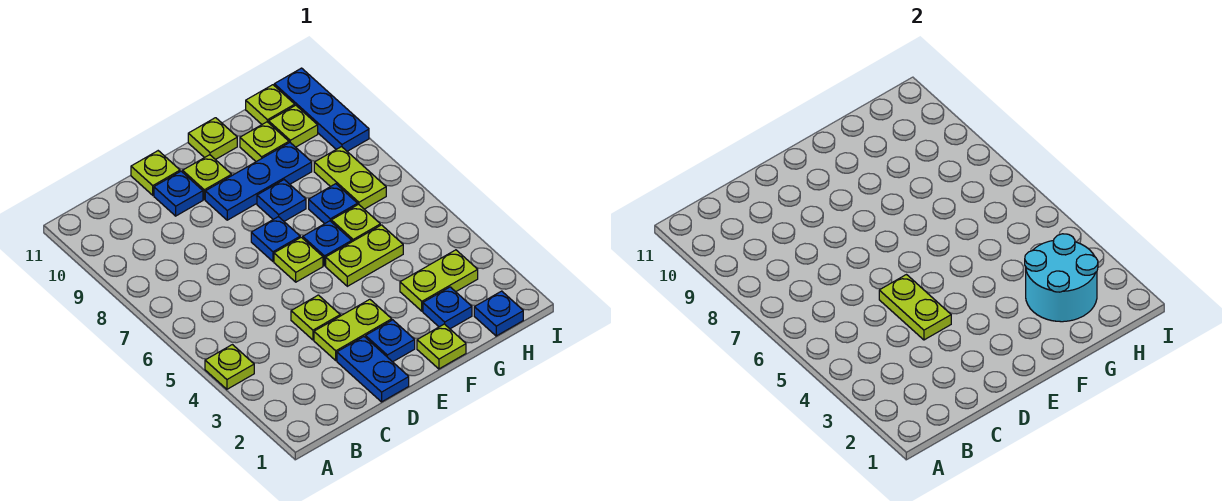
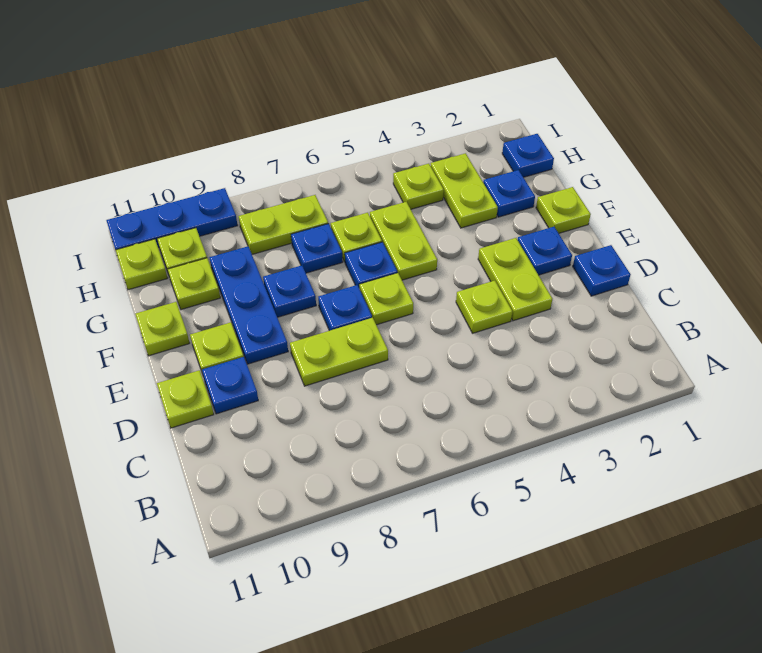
lime 1x1 plate [205,345,254,389] -> lime 1x1 plate moved to [393,164,444,209]
blue 1x2 plate [337,337,409,402] -> blue 1x1 plate [573,245,631,296]
lime 1x2 plate [879,275,951,340] -> lime 1x2 plate moved to [290,318,388,386]
cyan 2x2 round brick [1025,234,1098,322] -> none

